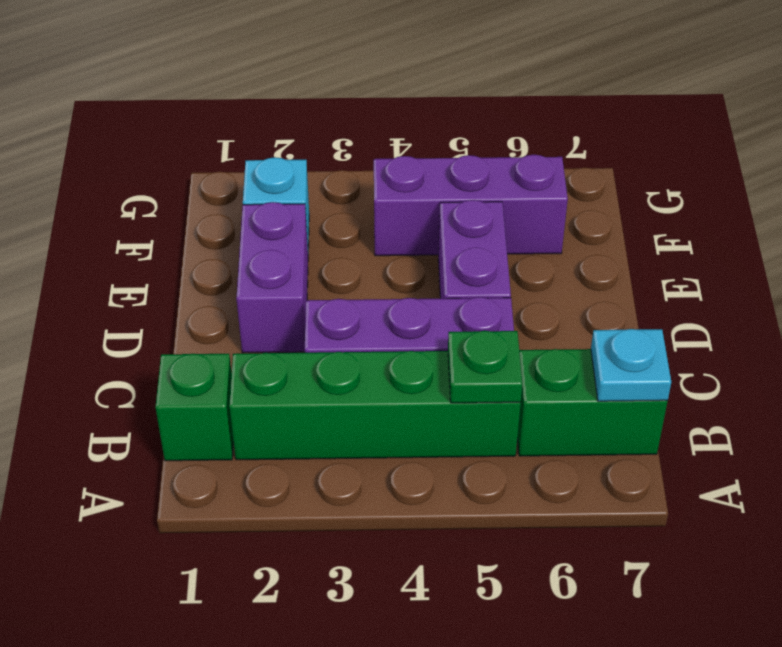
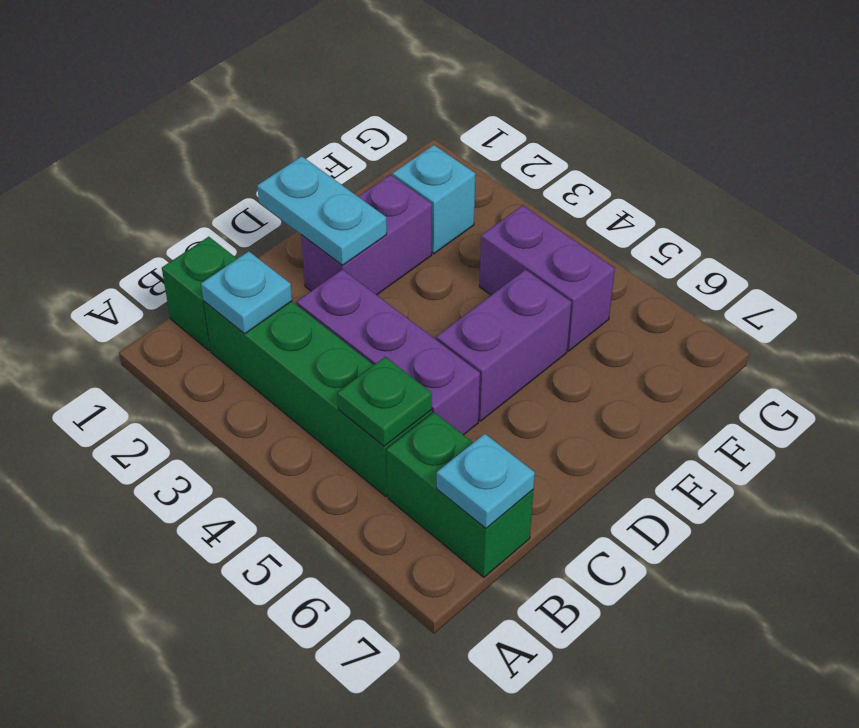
none -> cyan 1x1 plate [201,251,292,334]
none -> cyan 1x2 plate [257,156,387,265]
purple 1x3 brick [374,155,568,256] -> purple 1x2 brick [479,205,615,351]

